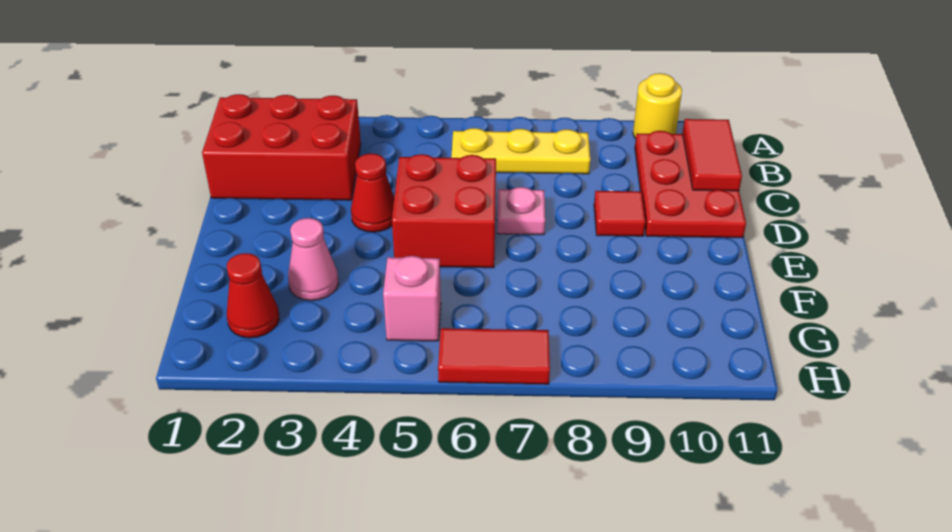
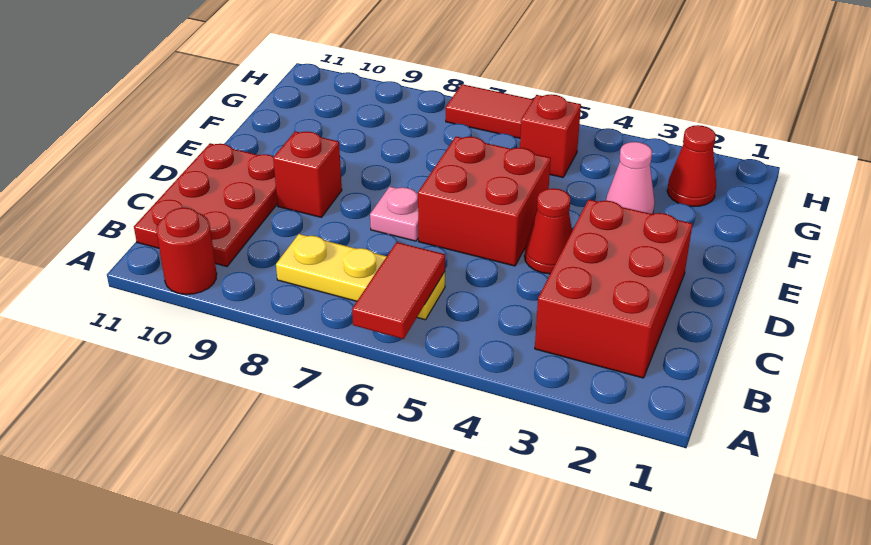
yellow 1x1 round brick [633,73,682,139] -> red 1x1 round brick [156,208,217,294]
red 2x3 brick [202,94,361,200] -> red 2x3 brick turned to [535,199,692,378]
red 1x2 tile [682,119,742,191] -> red 1x2 tile moved to [352,242,445,339]
red 1x1 tile [594,191,646,236] -> red 1x1 brick [273,131,342,217]
pink 1x1 brick [383,256,441,341] -> red 1x1 brick [520,94,581,177]

